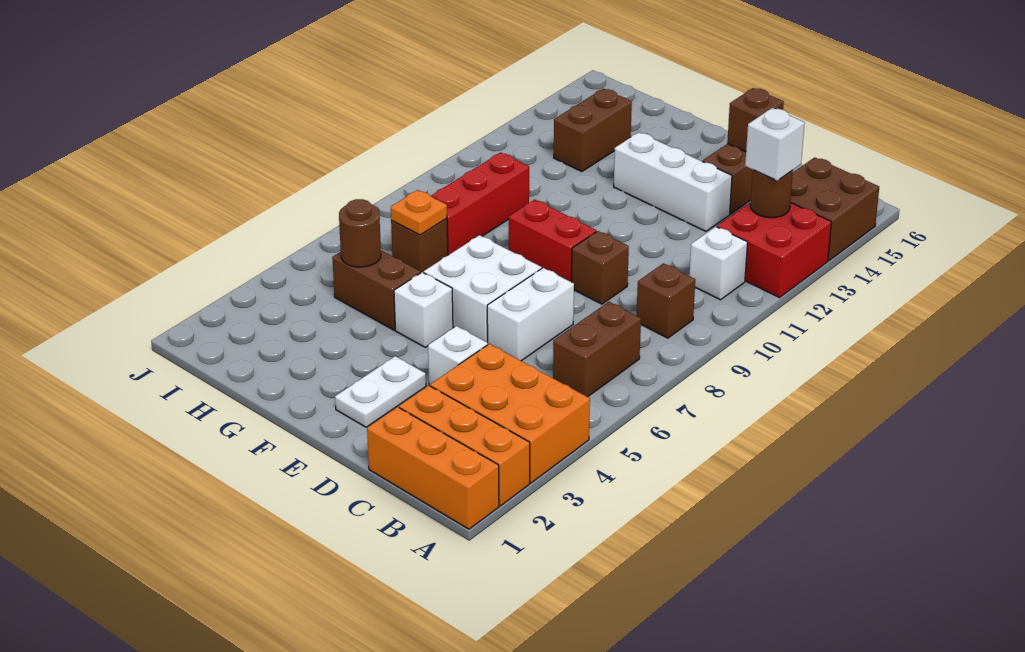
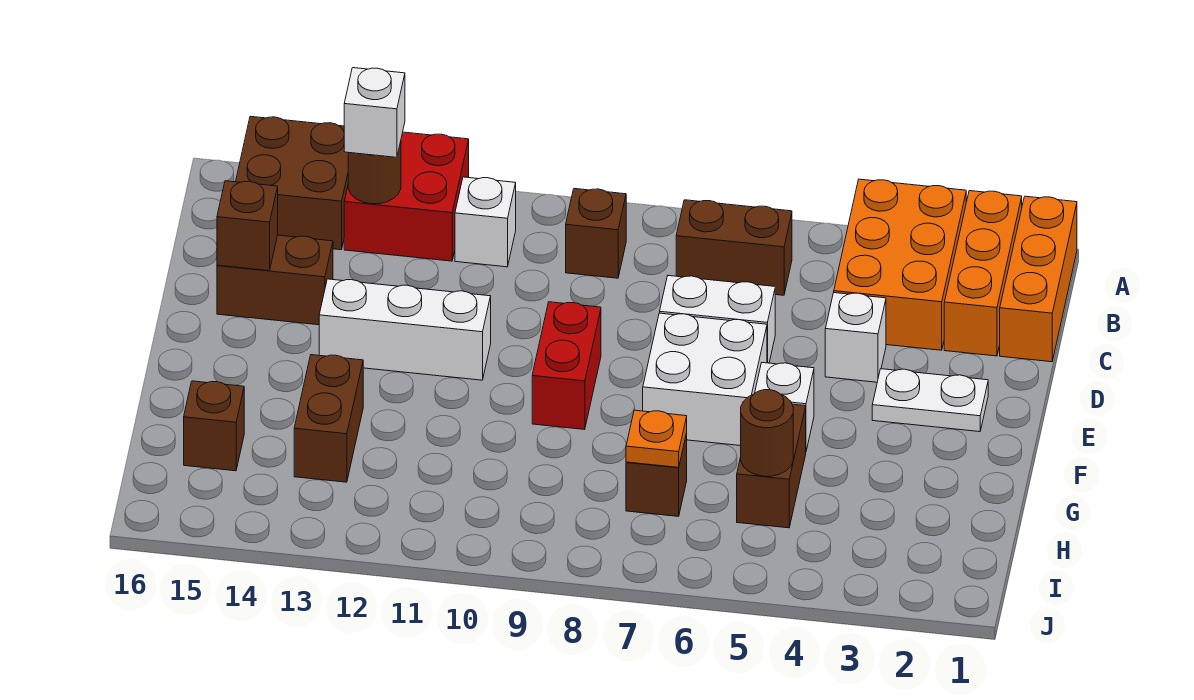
brown 1x1 brick [572,231,629,304] -> brown 1x1 brick moved to [184,381,244,471]
white 1x3 brick [614,132,732,231] -> white 1x3 brick turned to [319,279,491,380]
red 1x3 brick [431,153,529,255] -> none
brown 1x2 brick [554,89,632,172] -> brown 1x2 brick turned to [294,355,363,482]

